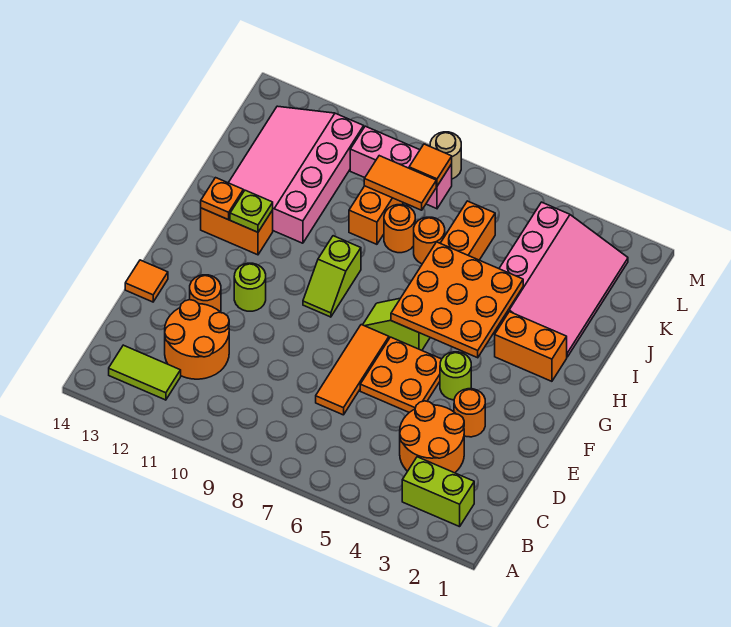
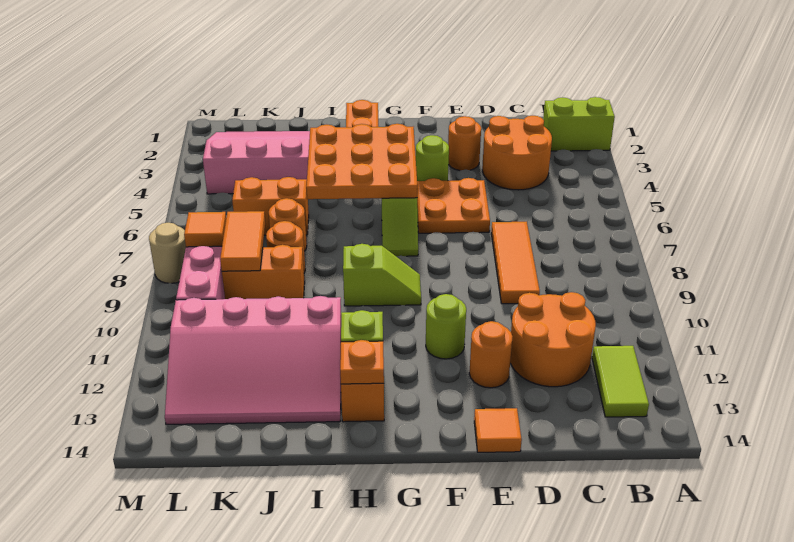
lime 1x2 brick [402,457,474,527] -> lime 1x2 brick turned to [543,97,615,151]
orange 1x3 tile [316,325,389,415] -> orange 1x3 tile turned to [491,222,540,304]

